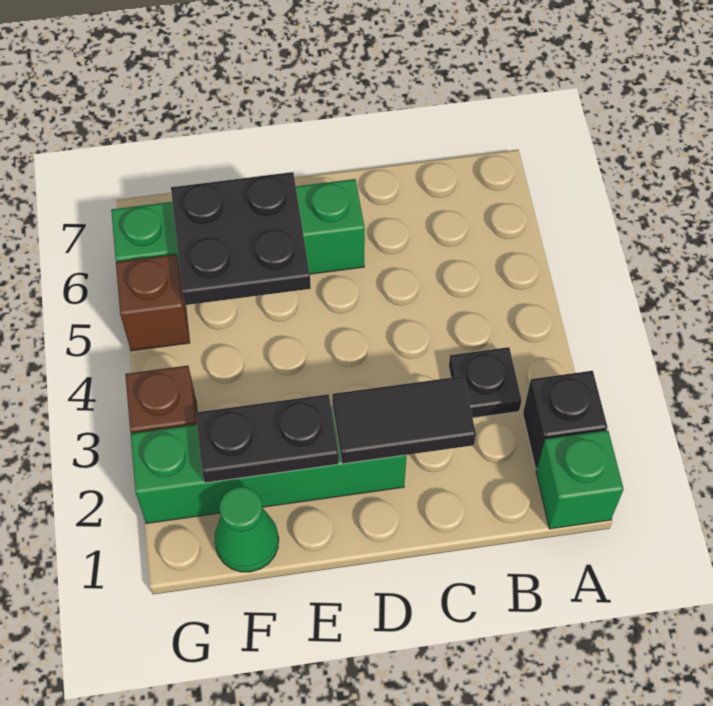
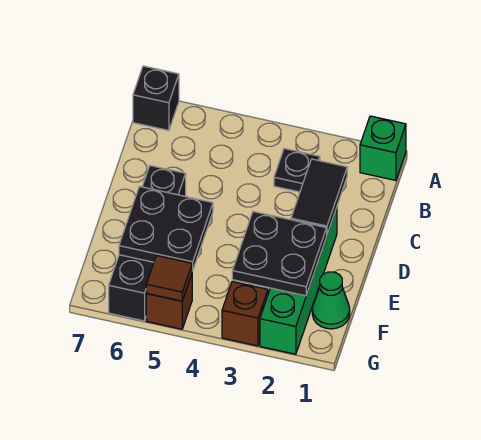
black 1x1 brick [523,371,607,469] -> black 1x1 brick moved to [133,66,179,131]
green 1x4 brick [111,179,365,274] -> black 1x4 brick [109,166,186,321]
black 1x2 plate [196,394,339,483] -> black 2x2 plate [232,212,327,296]
none -> brown 1x1 tile [146,256,192,301]

